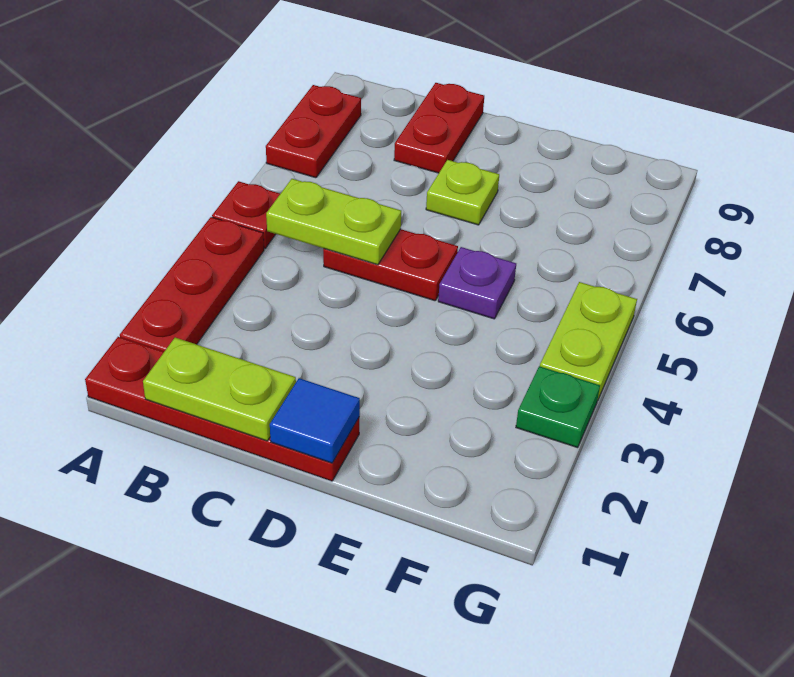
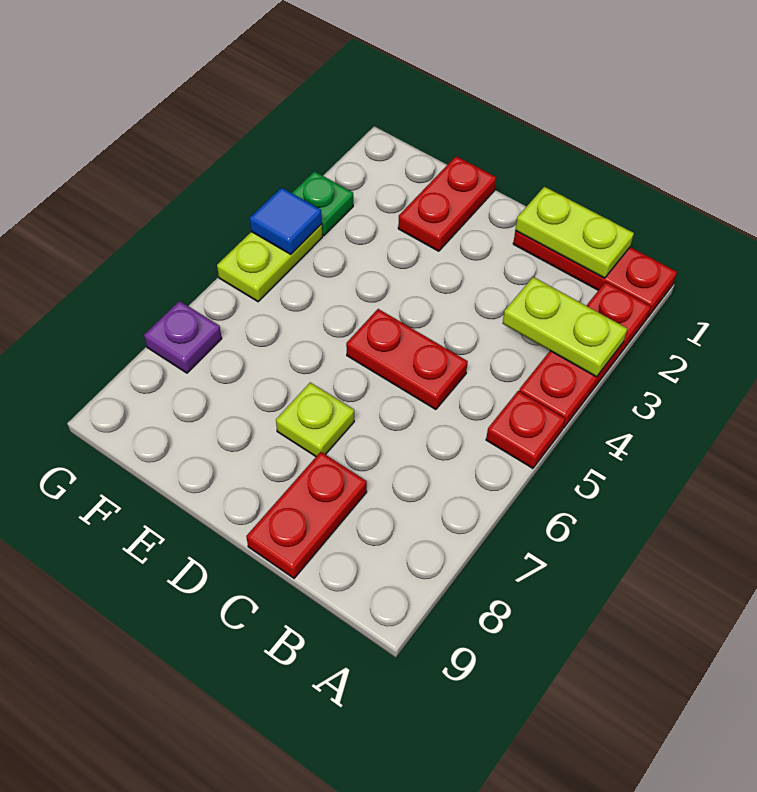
red 1x4 plate [85,337,359,481] -> red 1x3 plate [513,231,677,317]
red 1x2 plate [266,85,361,178] -> red 1x2 plate moved to [398,156,496,251]
lime 1x2 plate [266,179,401,265] -> lime 1x2 plate moved to [503,277,627,377]
blue 1x1 tile [270,378,360,463] -> blue 1x1 tile moved to [250,187,322,254]
purple 1x1 plate [438,247,516,319] -> purple 1x1 plate moved to [144,301,222,373]

